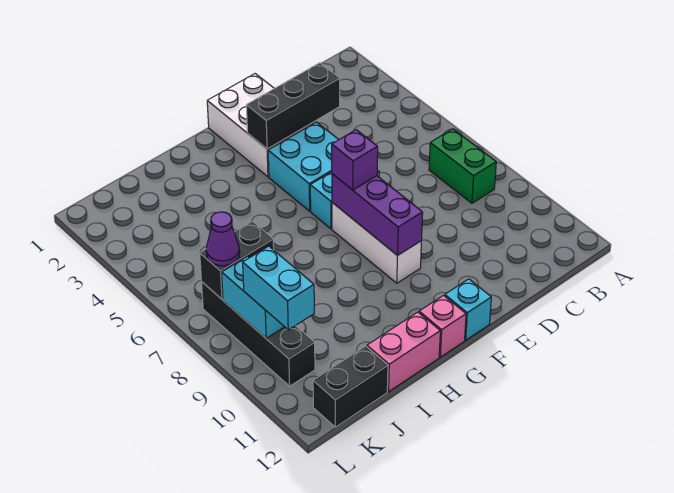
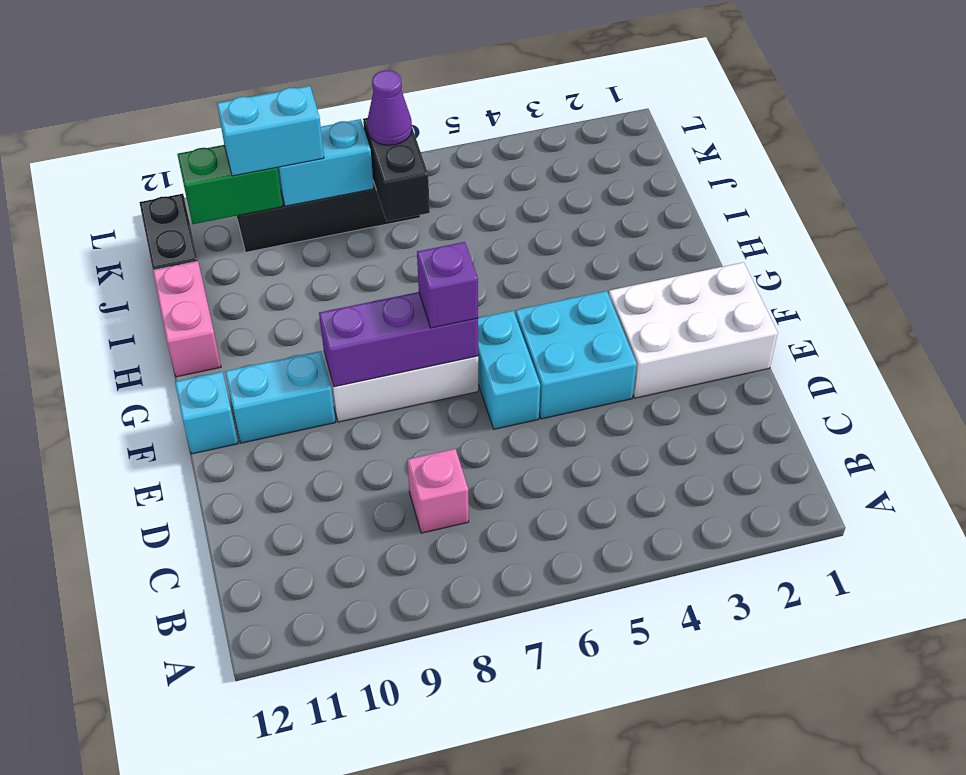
green 1x2 brick [429,129,496,203] -> green 1x2 brick moved to [177,145,283,224]
black 1x3 brick [246,63,340,149] -> none
none -> cyan 1x2 brick [225,351,335,443]
pink 1x1 brick [419,295,466,357] -> pink 1x1 brick moved to [407,449,469,533]

